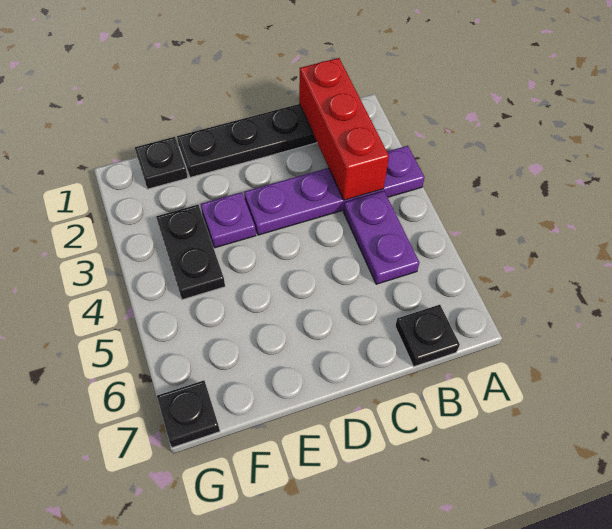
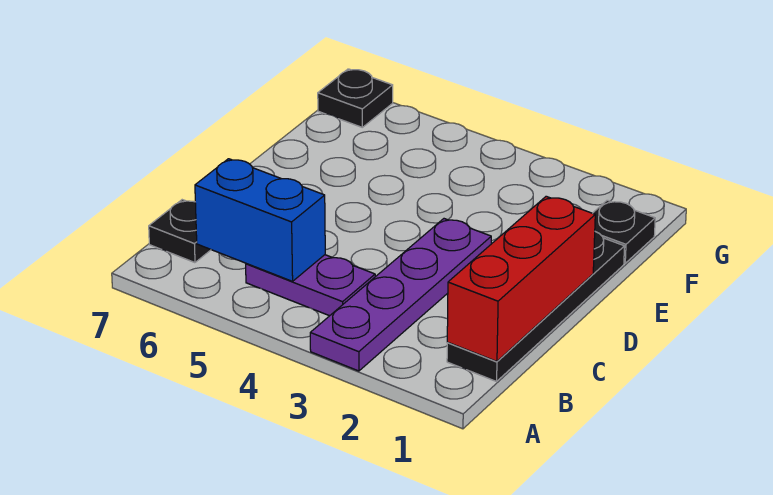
red 1x3 brick [299,58,389,200] -> red 1x3 brick turned to [447,196,595,361]
none -> blue 1x2 brick [195,159,325,281]
purple 1x1 plate [201,192,256,248] -> none
black 1x2 plate [156,205,225,300] -> none

